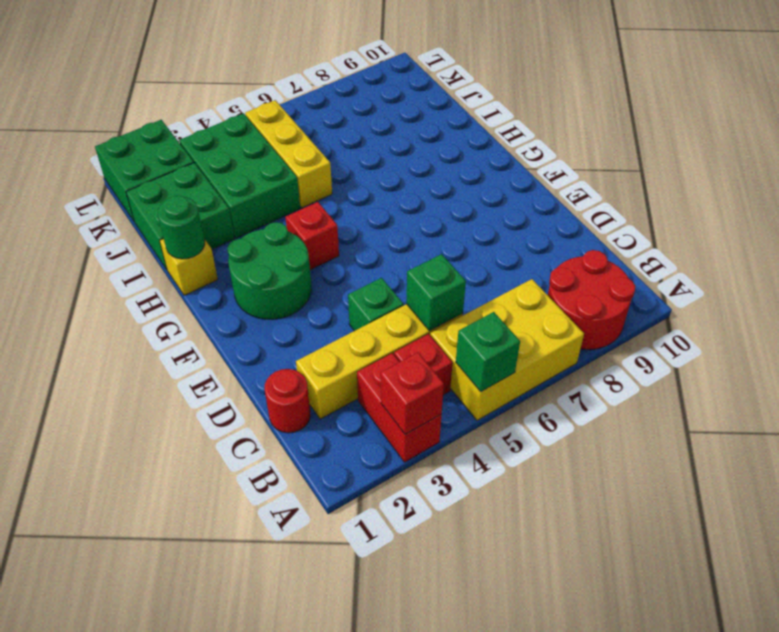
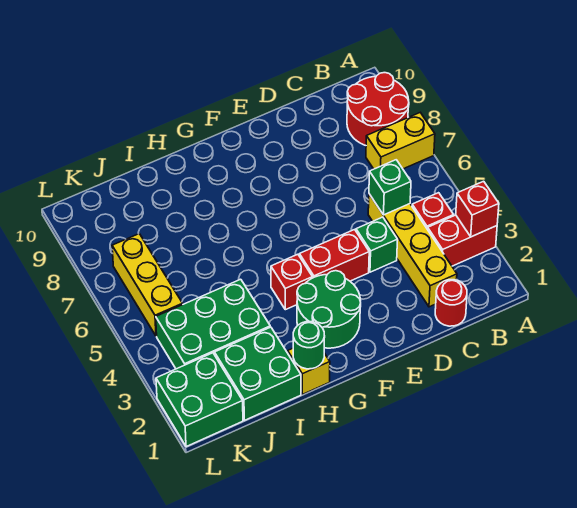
yellow 2x3 brick [430,279,584,420] -> yellow 1x2 brick [366,113,435,169]
green 1x1 brick [456,312,520,392] -> none
none -> red 1x2 brick [299,230,369,281]
yellow 1x3 brick [245,100,332,208] -> yellow 1x3 brick turned to [112,234,183,336]

